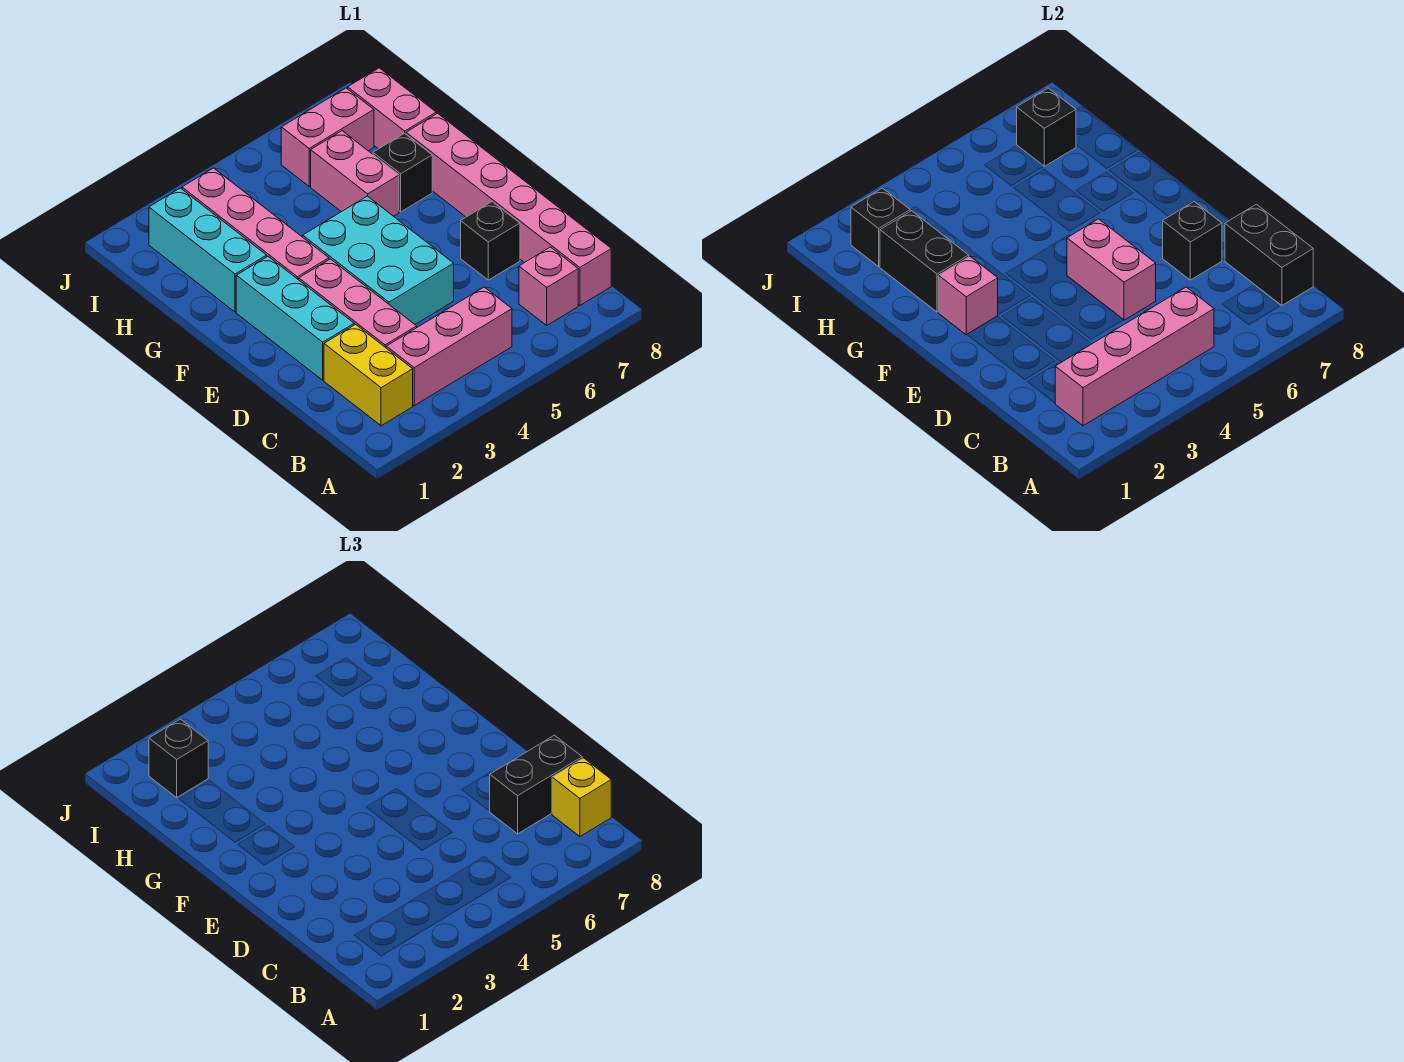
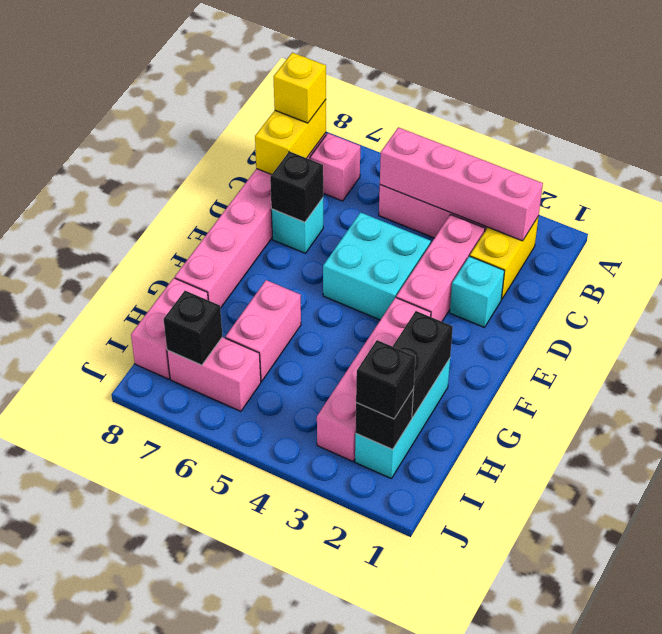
black 1x2 brick [1225,204,1313,305] -> yellow 1x2 brick [255,100,326,175]
black 1x2 brick [490,735,582,834] -> none
cyan 1x3 brick [236,256,354,380] -> cyan 1x1 brick [450,256,504,327]
cyan 2x3 brick [303,196,454,324] -> cyan 2x2 brick [323,212,431,320]
pink 1x2 brick [1067,219,1156,320] -> none
black 1x1 brick [461,202,520,280] -> cyan 1x1 brick [271,198,323,253]
pink 1x1 brick [938,256,998,335] -> none
black 1x1 brick [373,133,432,212] -> none

